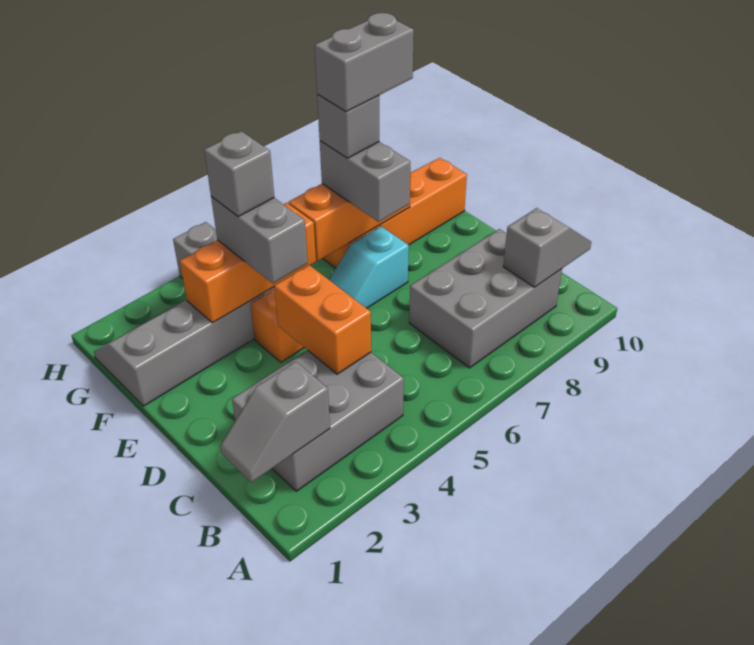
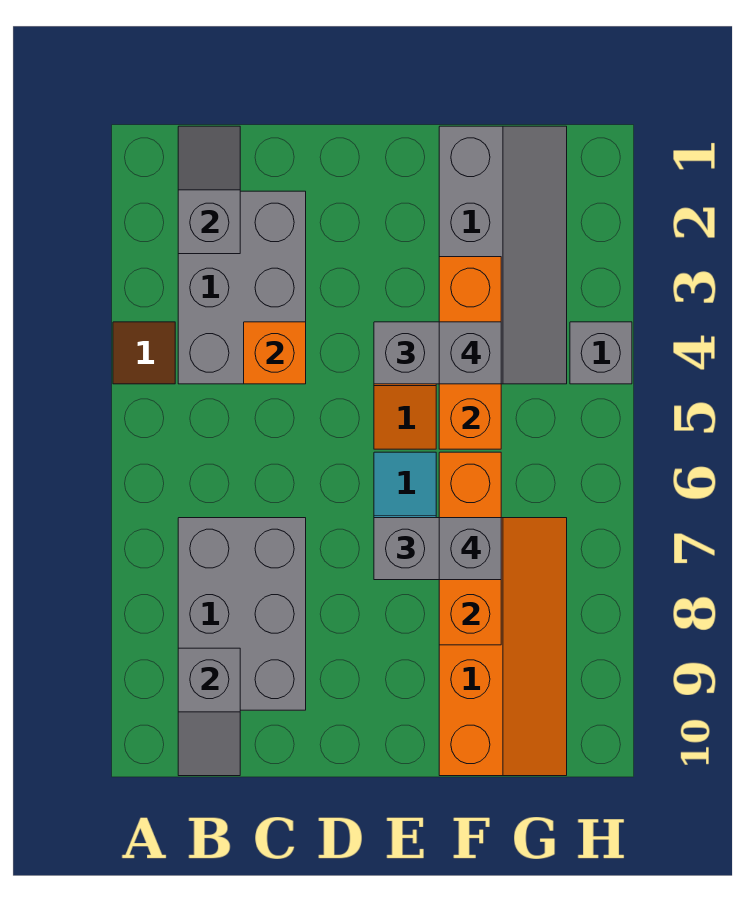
none -> brown 1x1 tile [113,322,175,384]
orange 1x2 brick [274,265,371,374] -> orange 1x1 brick [244,322,306,384]
grey 1x2 brick [315,13,414,112] -> none

